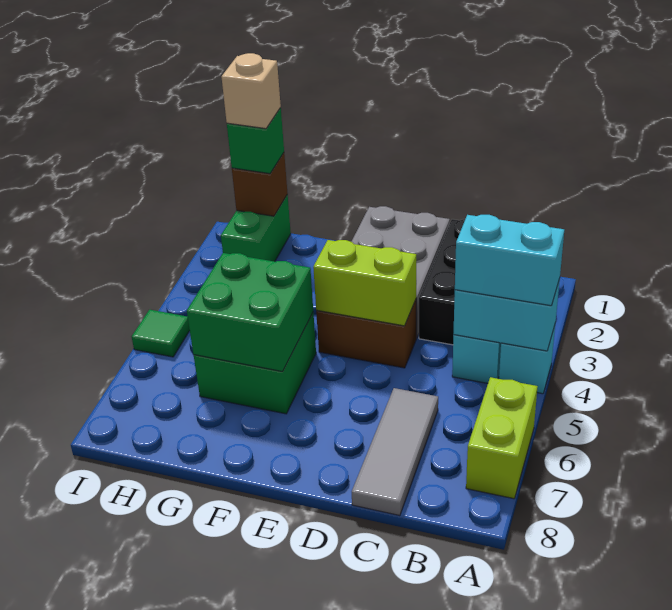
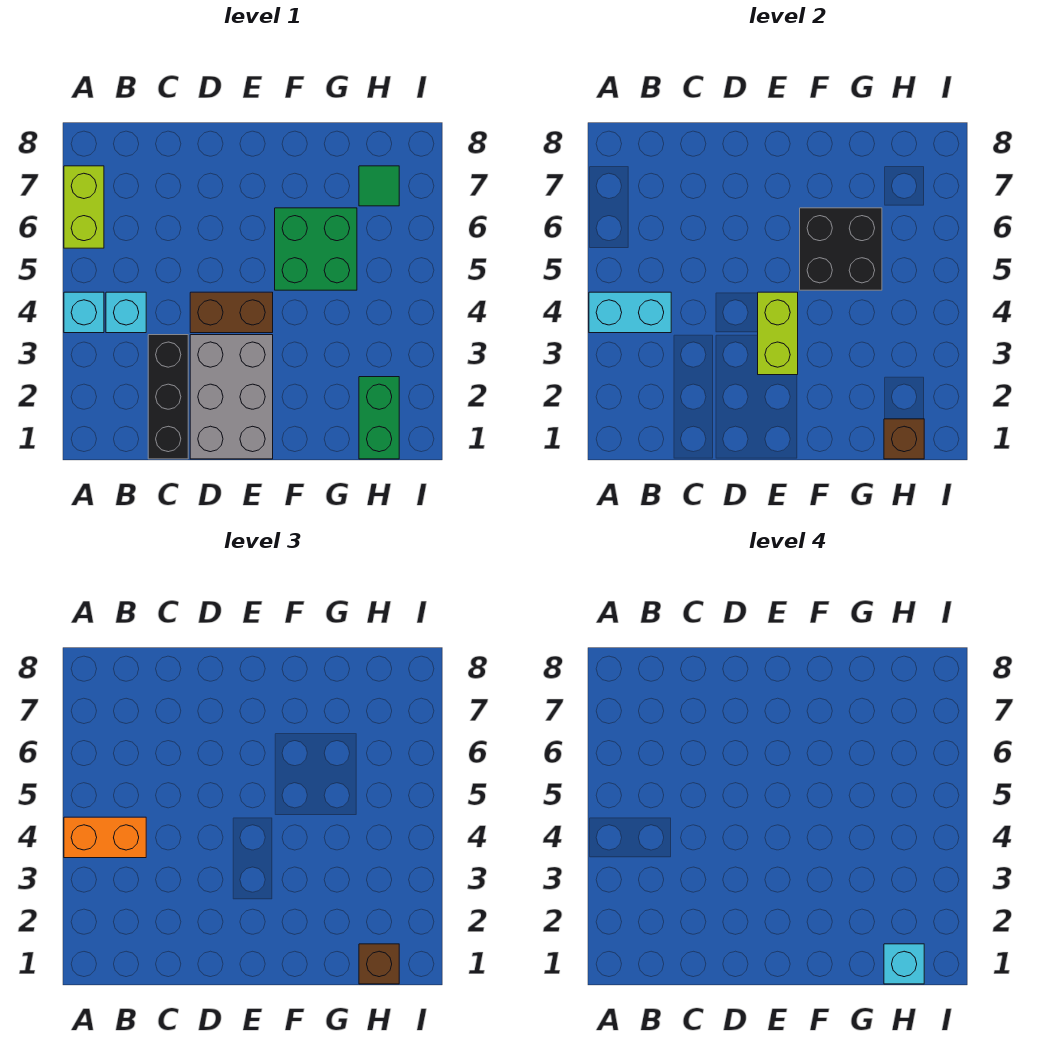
cyan 1x2 brick [455,215,564,306] -> orange 1x2 brick [64,817,146,858]
grey 1x3 tile [352,388,438,516] -> none
lime 1x2 brick [313,240,416,326] -> lime 1x2 brick turned to [758,292,798,375]
green 2x2 brick [187,253,313,372] -> black 2x2 brick [800,208,882,290]
green 1x1 brick [227,108,284,174] -> brown 1x1 brick [359,944,399,984]
tan 1x1 brick [221,53,281,129] -> cyan 1x1 brick [884,944,924,984]
green 1x1 tile [132,310,190,357] -> green 1x1 tile moved to [359,166,399,206]

